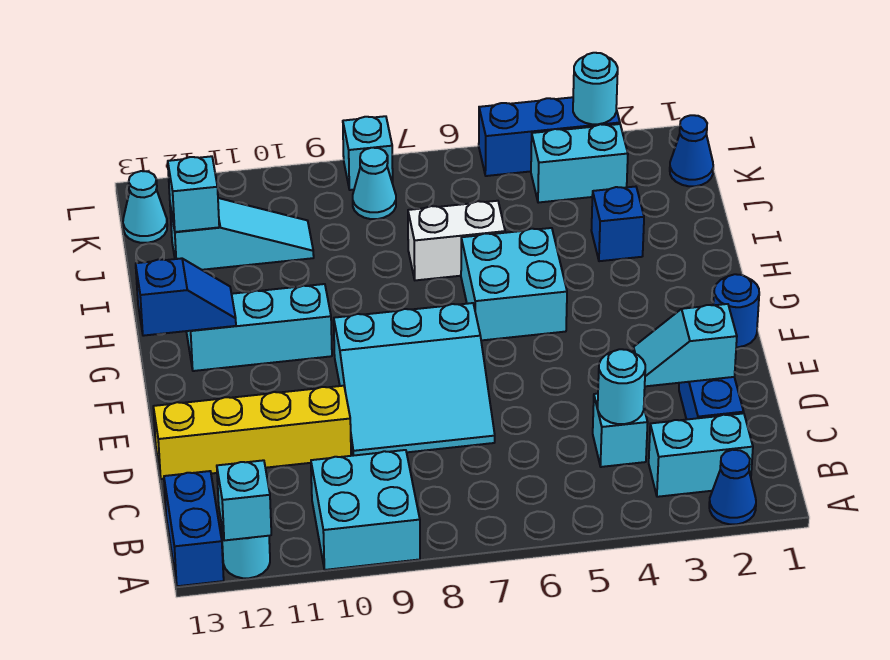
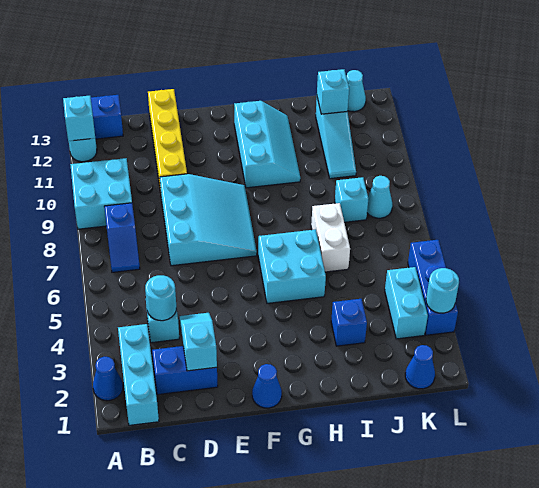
cyan 1x2 brick [649,413,753,497] -> cyan 1x3 brick [118,324,159,425]
cyan 3x3 slope [334,303,495,456] -> cyan 3x3 slope turned to [160,174,257,266]
blue 1x1 round brick [713,274,759,347] -> blue 1x1 cone [252,364,282,408]
blue 1x2 slope [136,258,236,336] -> blue 1x2 slope moved to [104,203,140,272]
cyan 1x1 brick [343,116,393,190] -> cyan 1x1 brick moved to [335,177,368,222]

